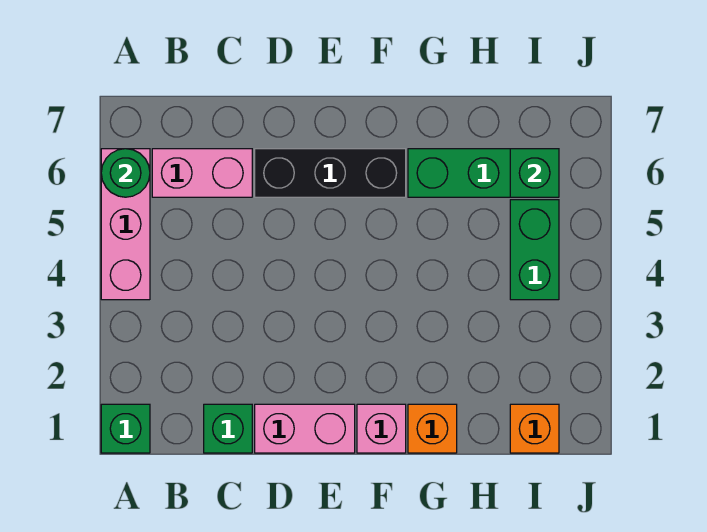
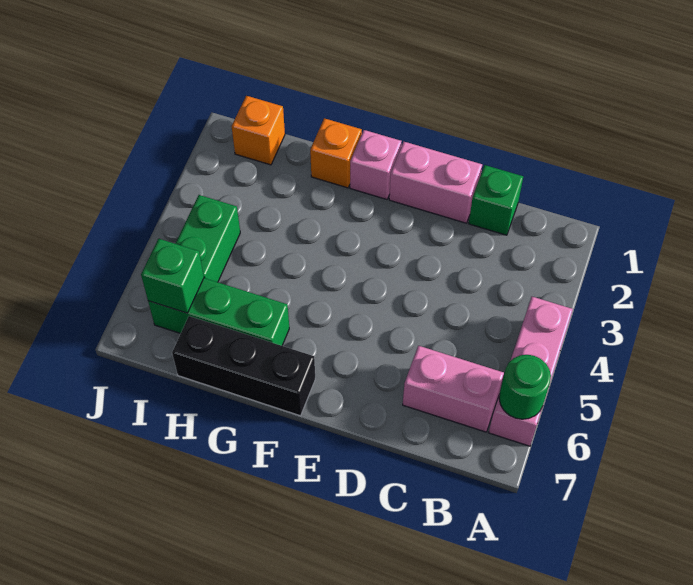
green 1x1 brick [101,404,150,453] -> none
black 1x3 brick [255,149,406,197] -> black 1x3 brick moved to [172,316,315,416]

